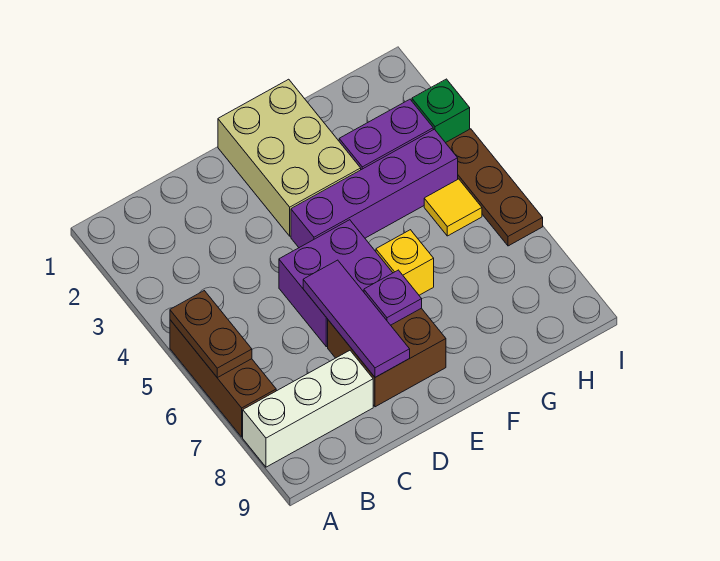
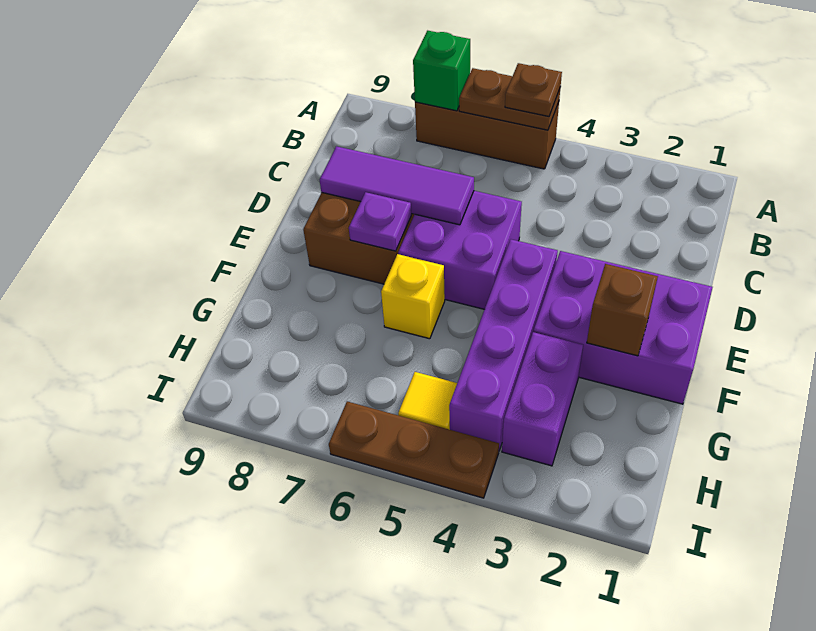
none -> brown 1x1 plate [505,63,562,116]
white 1x3 brick [243,351,373,467] -> none
tan 2x3 brick [218,79,361,236] -> purple 2x3 brick [534,251,713,404]
none -> brown 1x1 brick [587,264,658,356]
green 1x1 brick [412,79,470,143] -> green 1x1 brick moved to [413,31,470,111]

